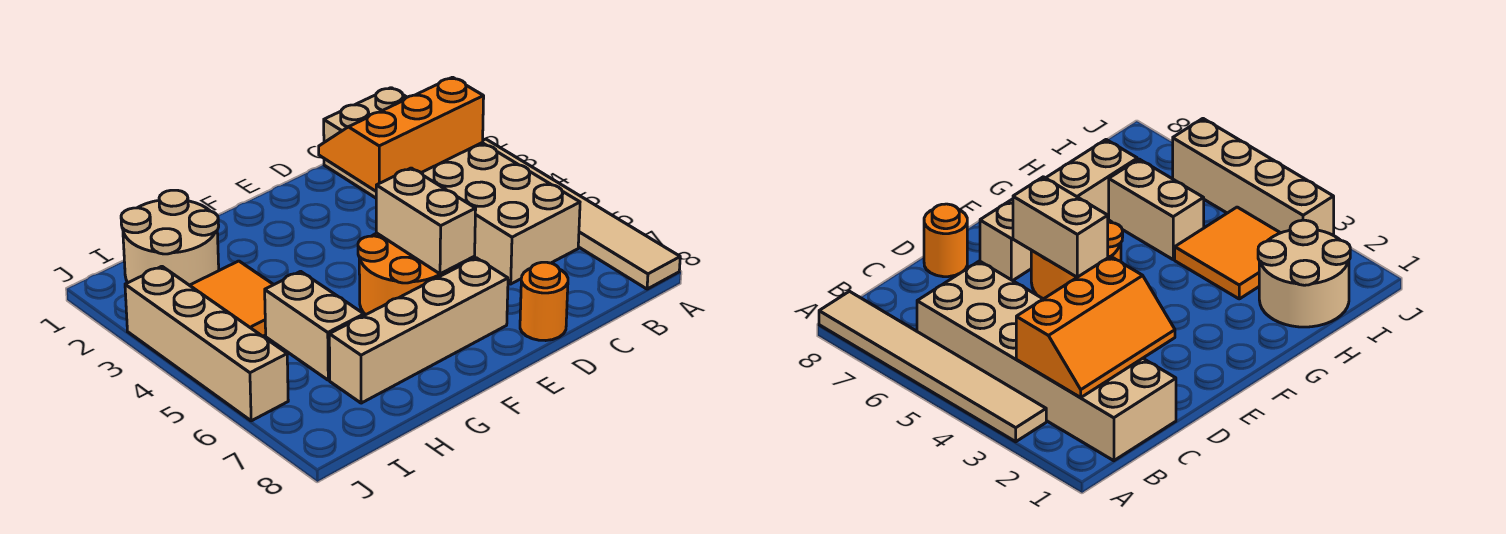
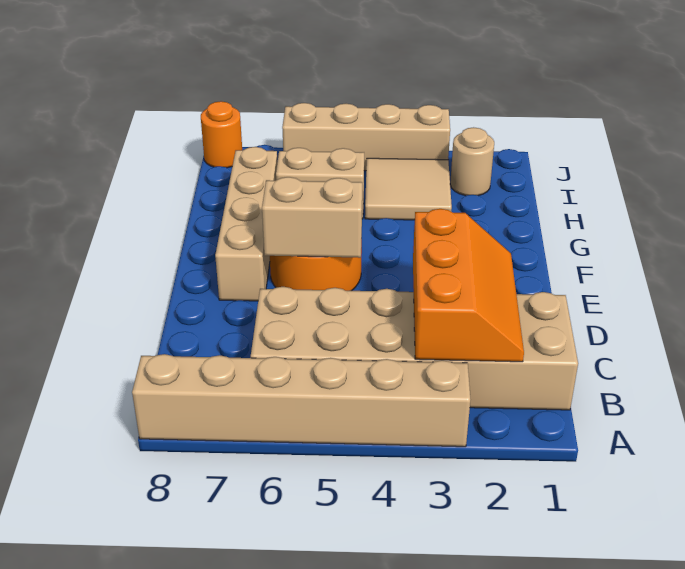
tan 1x6 tile [482,139,680,289] -> tan 1x6 brick [132,354,470,447]
orange 1x1 round brick [520,262,568,341] -> orange 1x1 round brick moved to [201,101,242,168]
tan 2x2 round brick [121,190,219,285] -> tan 1x1 round brick [450,127,494,196]
orange 2x2 tile [190,261,274,336] -> tan 2x2 tile [365,158,452,220]

